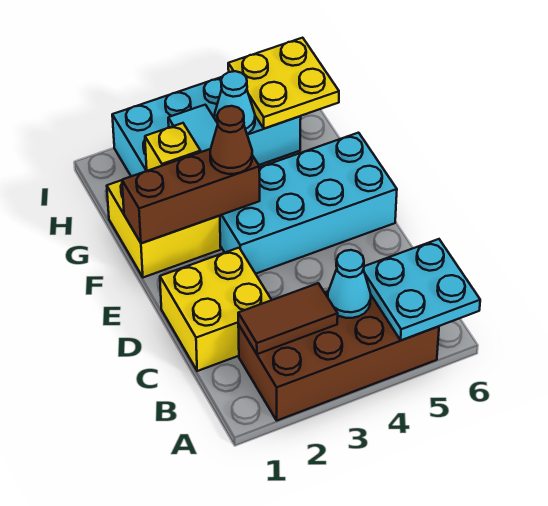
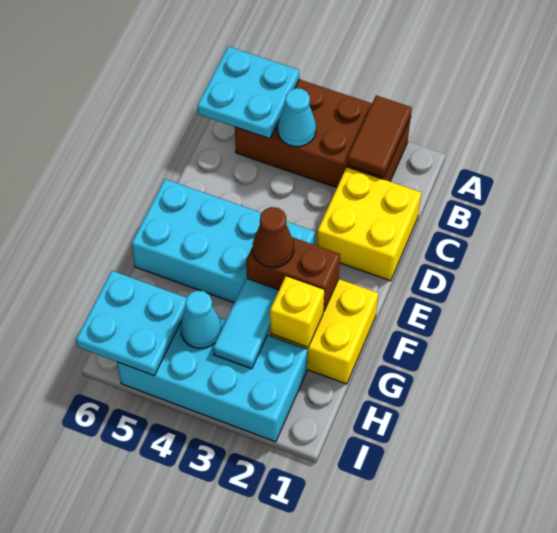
brown 1x2 tile [238,283,338,354] -> brown 1x2 tile turned to [347,95,412,177]
brown 1x3 brick [122,149,260,243] -> brown 1x2 brick [246,237,340,311]
yellow 2x2 plate [228,38,339,129] -> cyan 2x2 plate [76,271,186,376]

